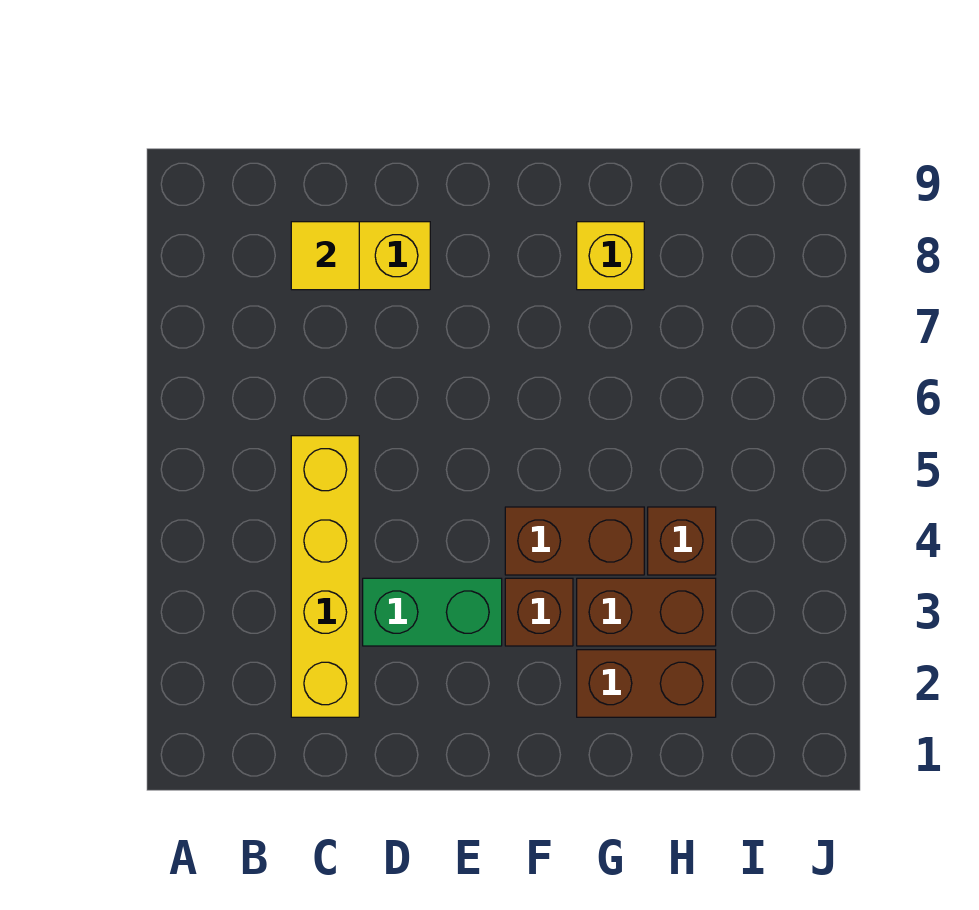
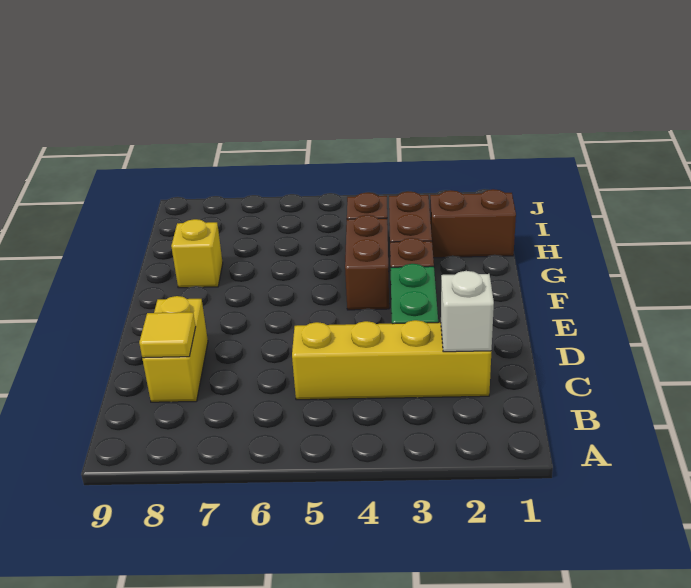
none -> white 1x1 brick [441,271,494,352]
brown 1x2 brick [577,650,716,717] -> brown 1x2 brick turned to [430,189,516,258]

